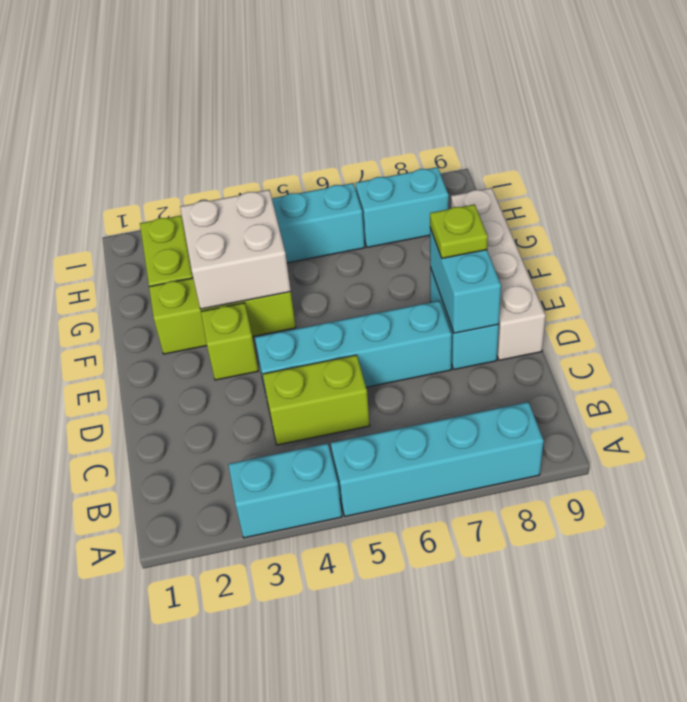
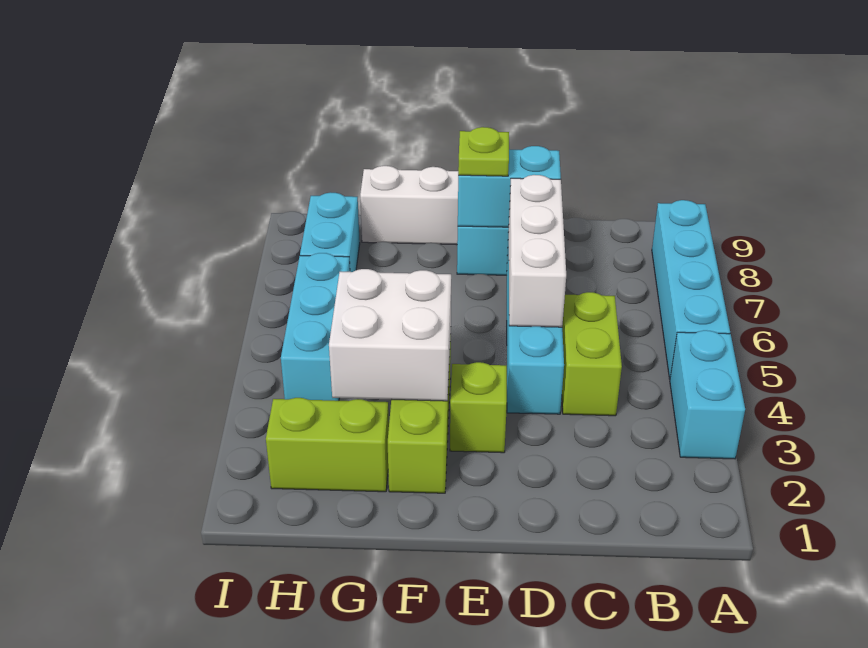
none -> white 1x3 brick [508,175,566,327]

